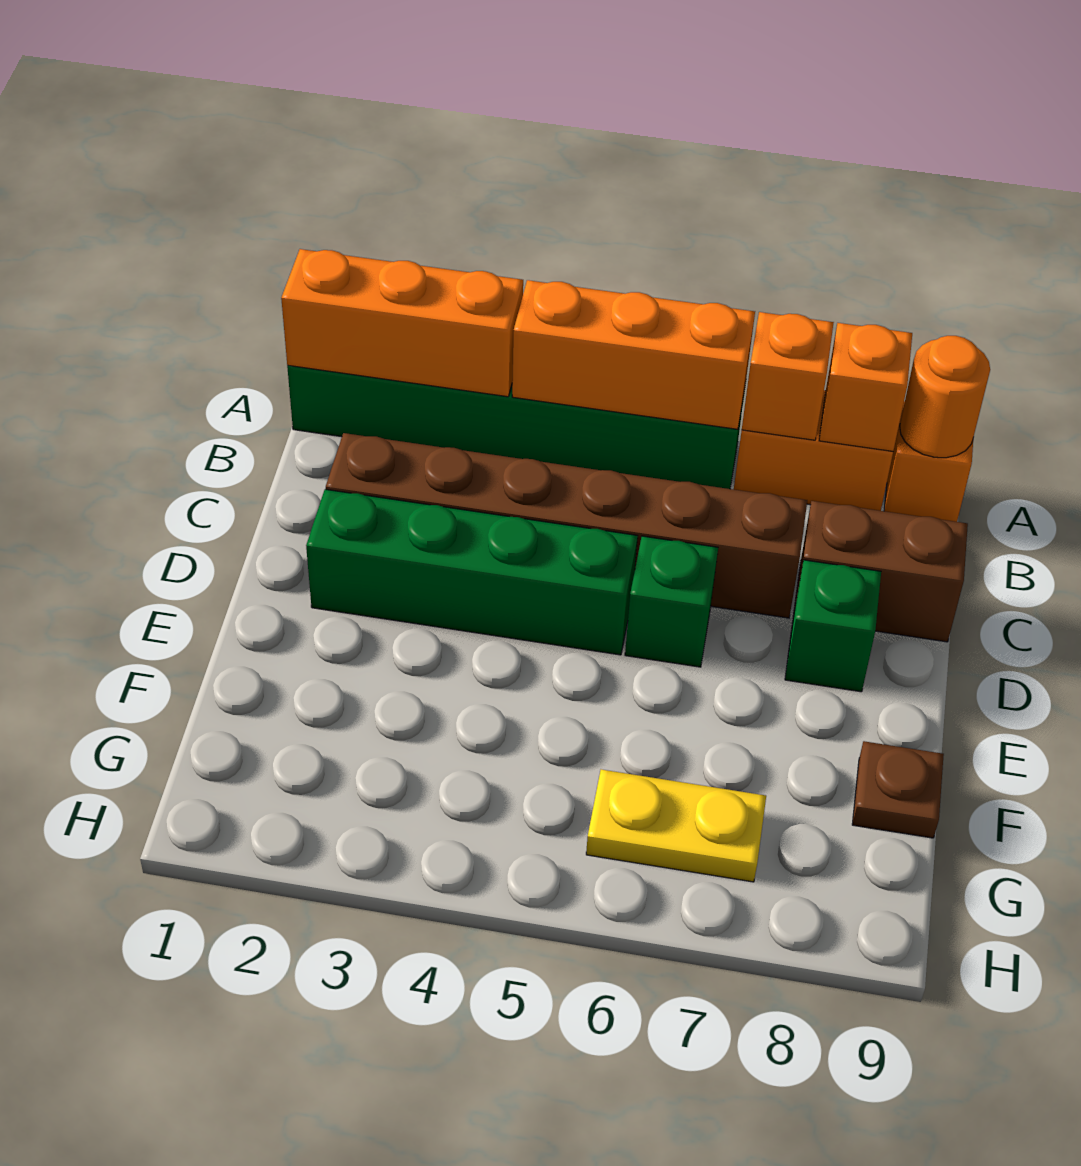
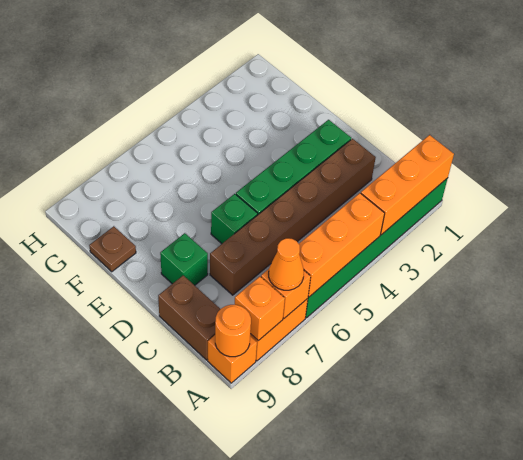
none -> orange 1x1 cone [269,238,304,290]
brown 1x2 brick [793,501,968,642] -> brown 1x2 brick turned to [158,275,220,360]
yellow 1x2 plate [586,769,766,882] -> none

